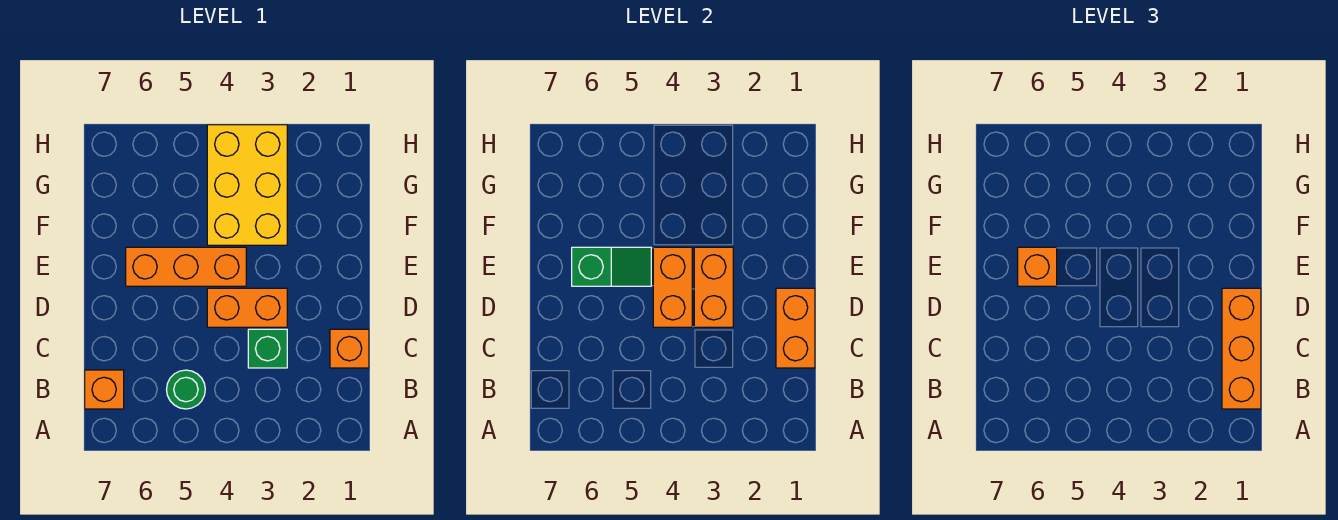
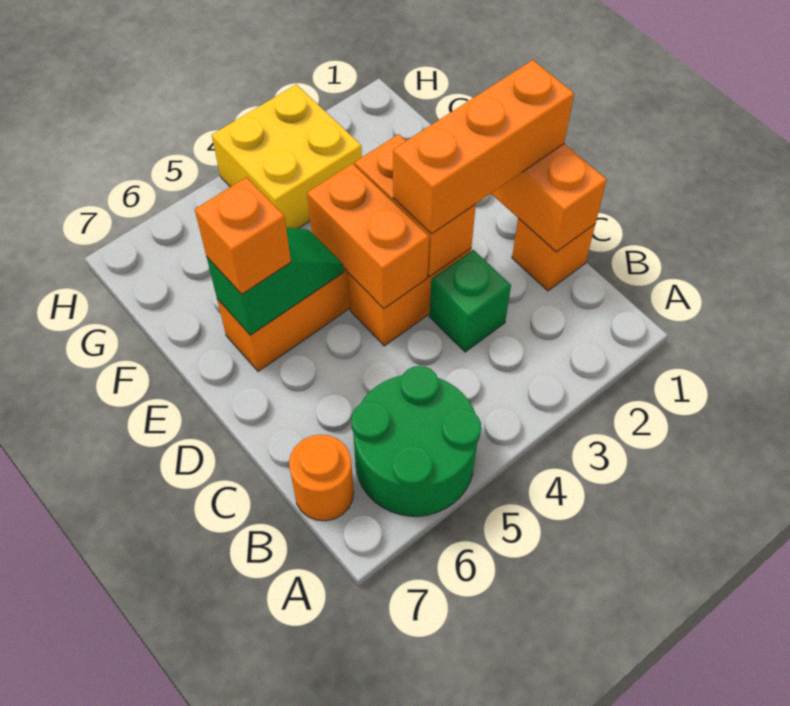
orange 1x3 brick [1222,288,1261,409] -> orange 1x3 brick turned to [393,60,574,234]
green 1x1 round brick [167,370,205,409] -> green 2x2 round brick [351,366,481,516]
orange 1x1 brick [85,370,124,409] -> orange 1x1 round brick [289,435,354,521]
yellow 2x3 brick [207,125,287,245] -> yellow 2x2 brick [212,84,362,229]

